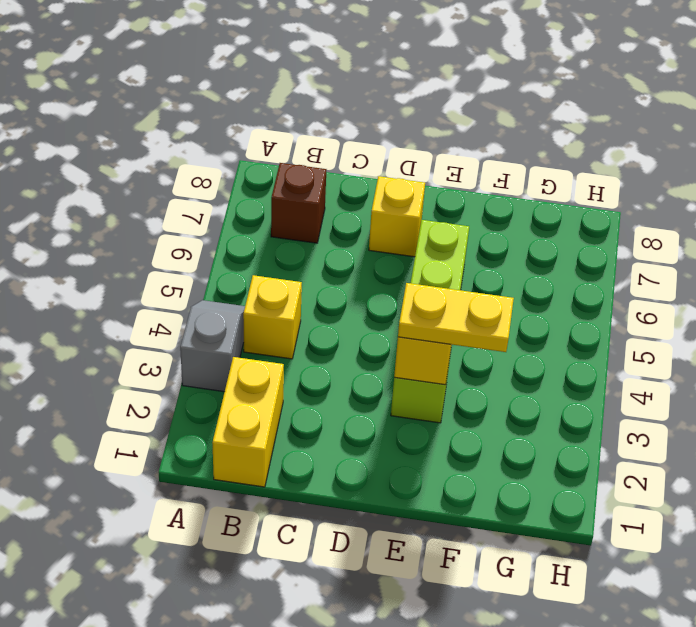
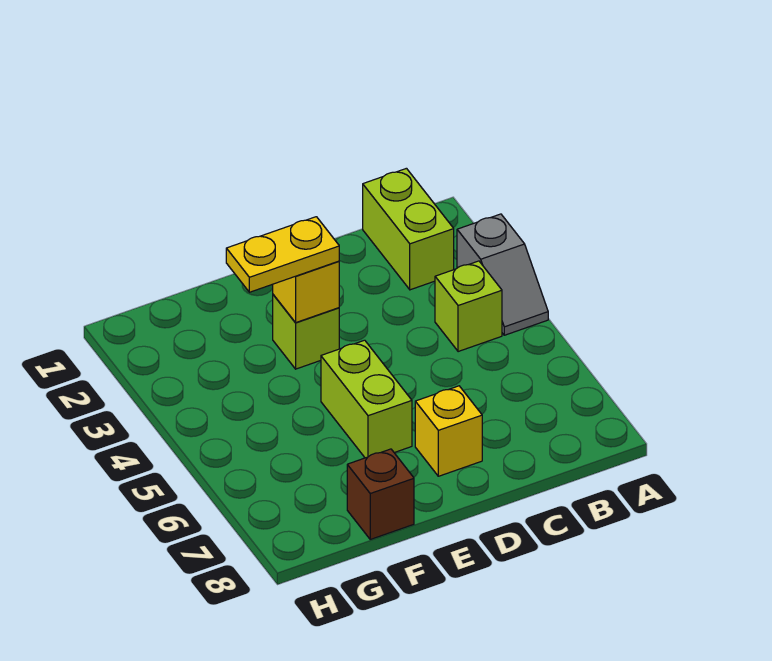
yellow 1x2 brick [212,357,284,487] -> lime 1x2 brick [363,168,454,290]
yellow 1x1 brick [243,275,302,359] -> lime 1x1 brick [435,261,502,352]
brown 1x1 brick [271,163,326,243] -> brown 1x1 brick moved to [347,449,414,539]

